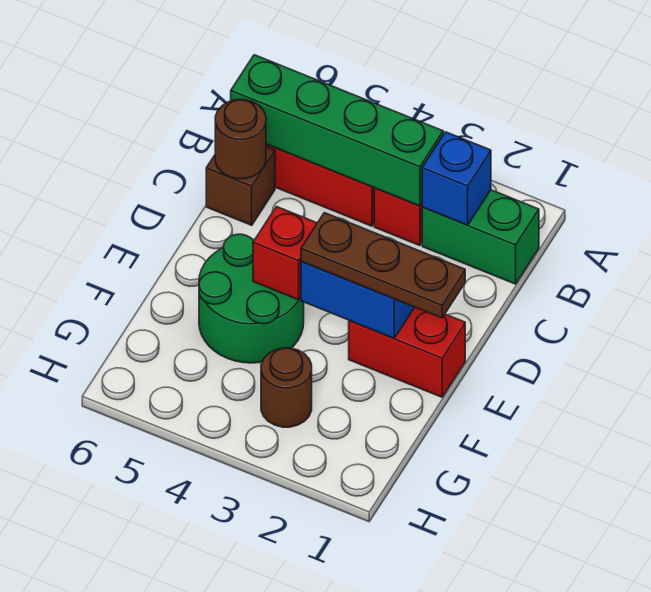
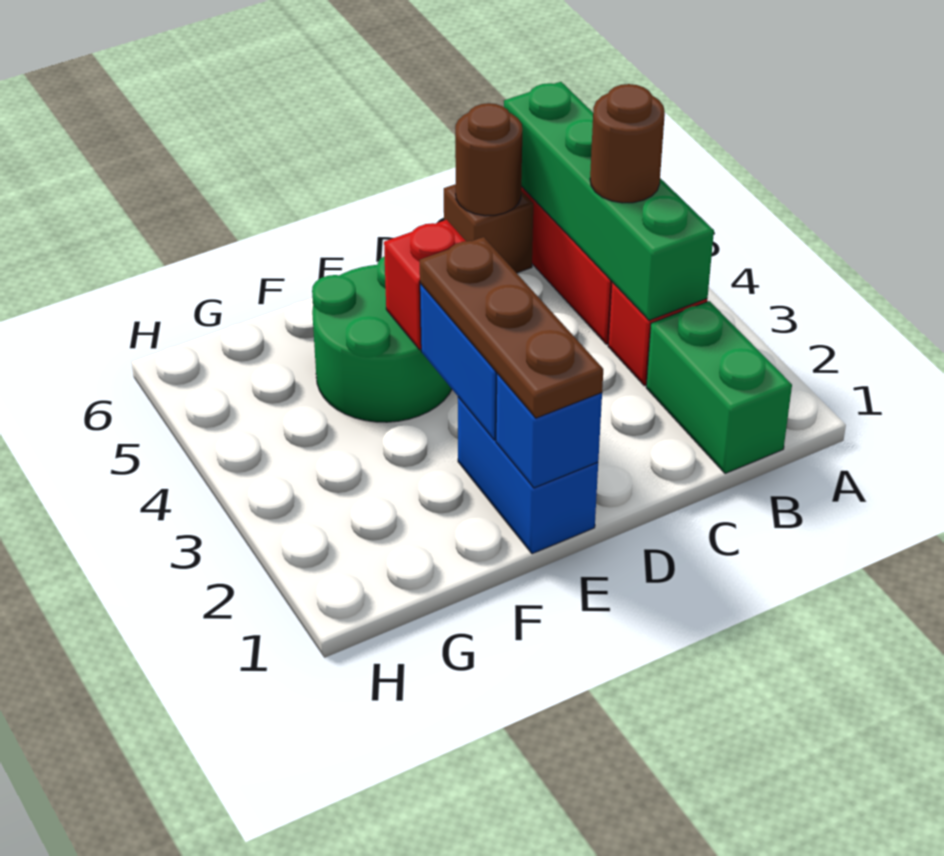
blue 1x1 brick [422,132,491,225] -> blue 1x1 brick moved to [496,374,602,488]
red 1x2 brick [349,307,465,397] -> blue 1x2 brick [458,397,598,554]
brown 1x1 round brick [261,348,312,427] -> brown 1x1 round brick moved to [590,84,665,203]

